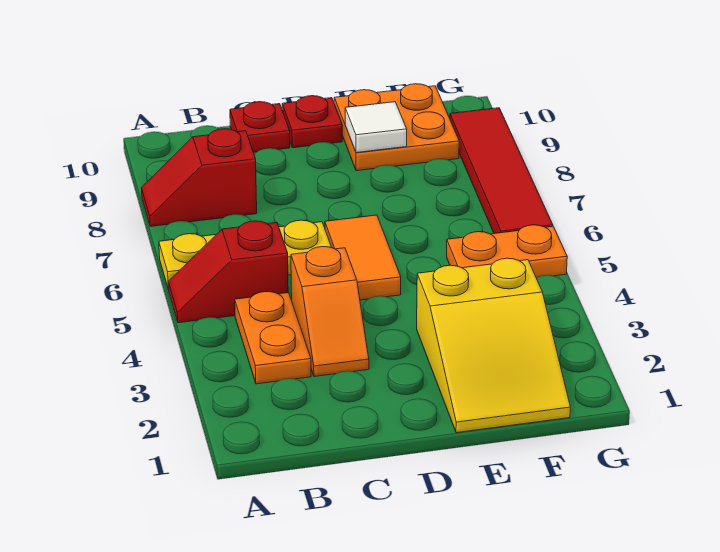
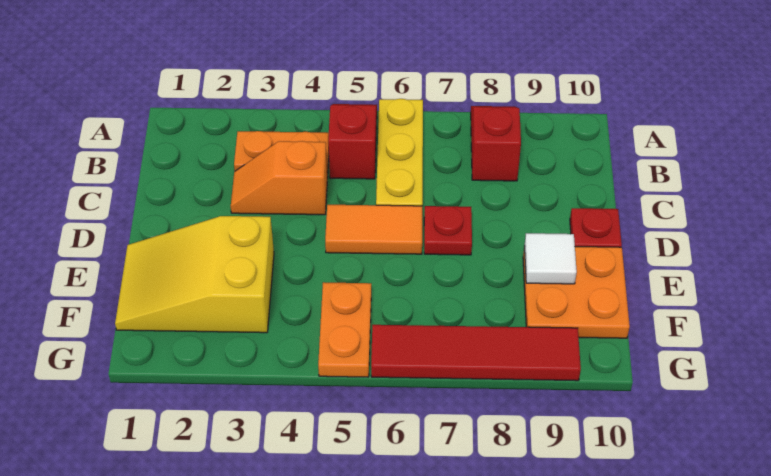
red 1x1 plate [230,102,290,152] -> red 1x1 plate moved to [424,206,472,255]

